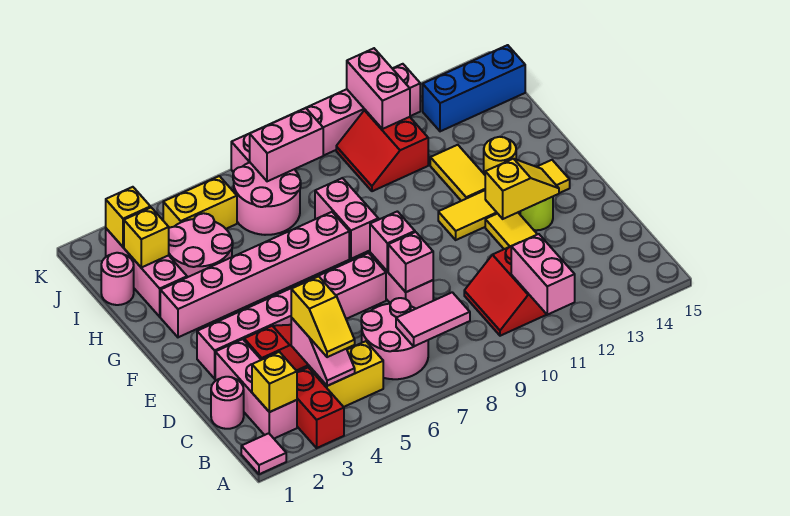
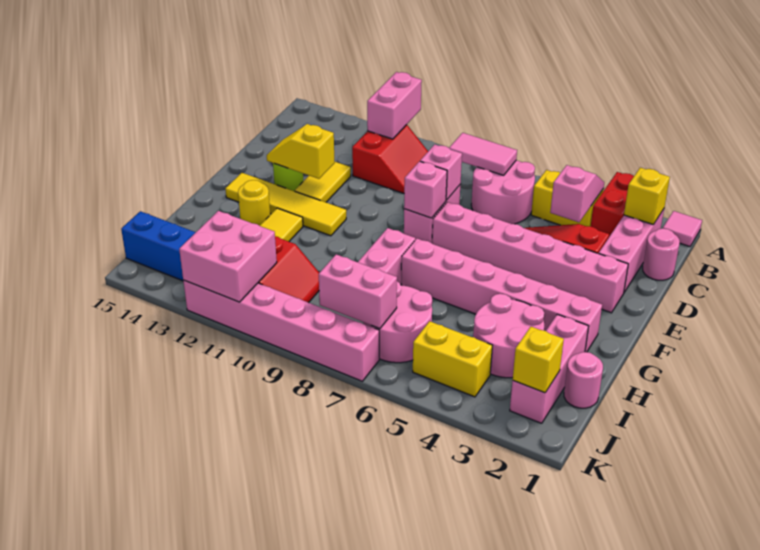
yellow 1x2 slope [291,276,355,357] -> none
yellow 1x1 brick [124,208,169,268] -> none
pink 1x2 brick [347,48,410,129] -> pink 2x2 brick [179,211,277,302]

